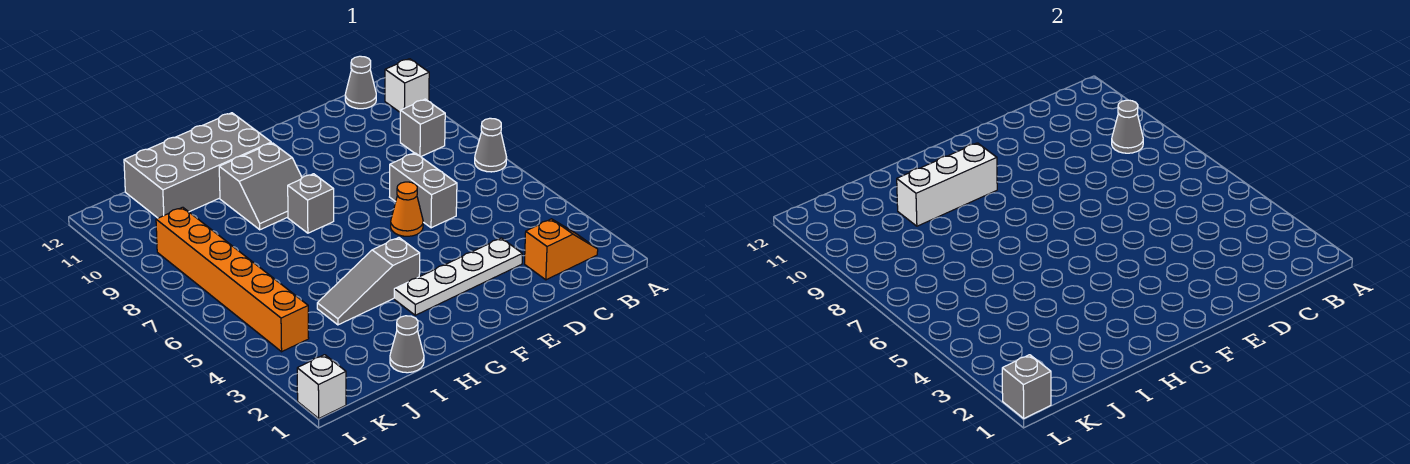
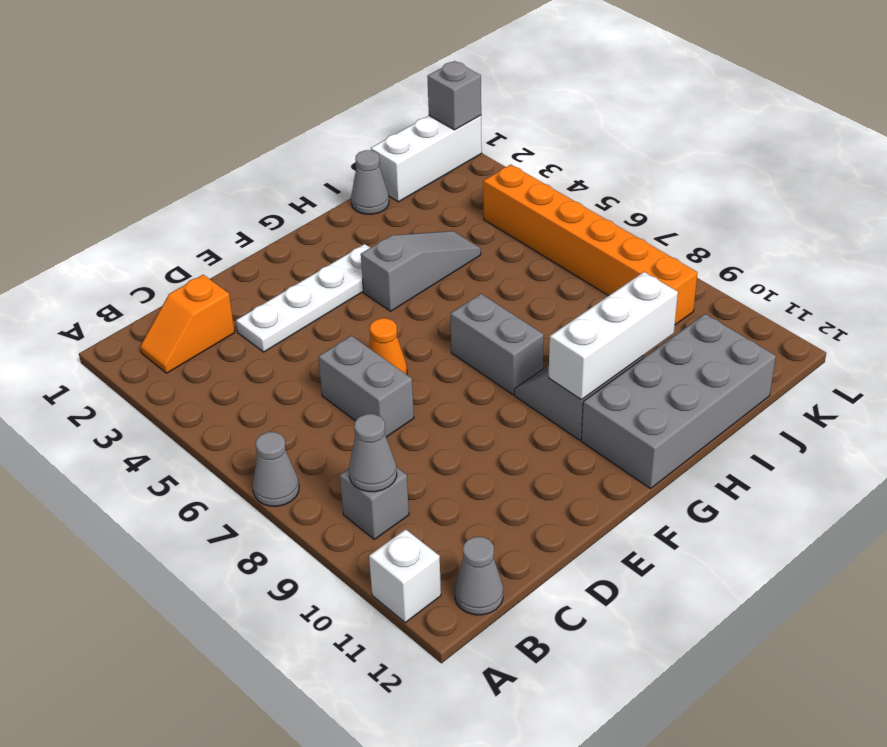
grey 1x1 brick [288,174,334,233] -> grey 1x2 brick [450,294,544,395]
white 1x1 brick [297,355,346,418] -> white 1x3 brick [371,115,482,202]

